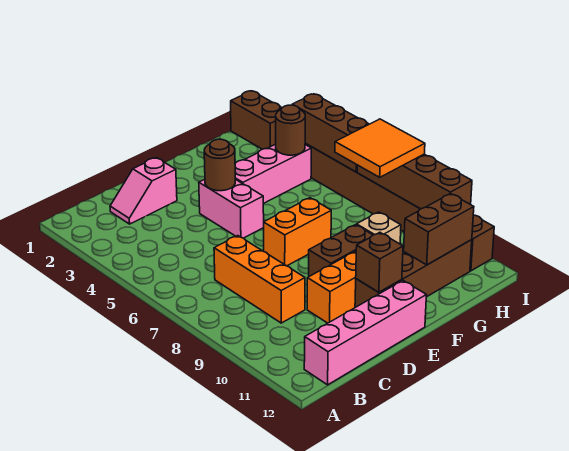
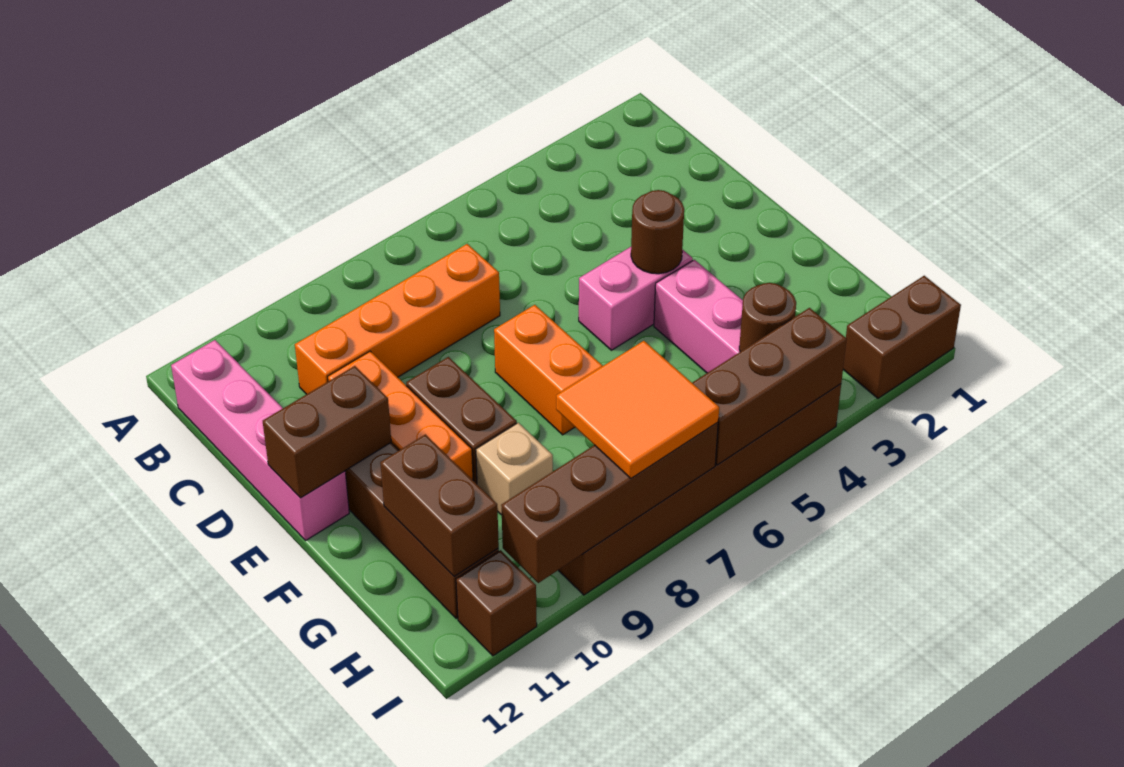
pink 1x2 slope [110,158,177,224] -> none
orange 1x3 brick [214,236,305,323] -> orange 1x4 brick [295,244,500,394]
brown 1x1 brick [356,232,403,292] -> brown 1x2 brick [263,366,391,498]

